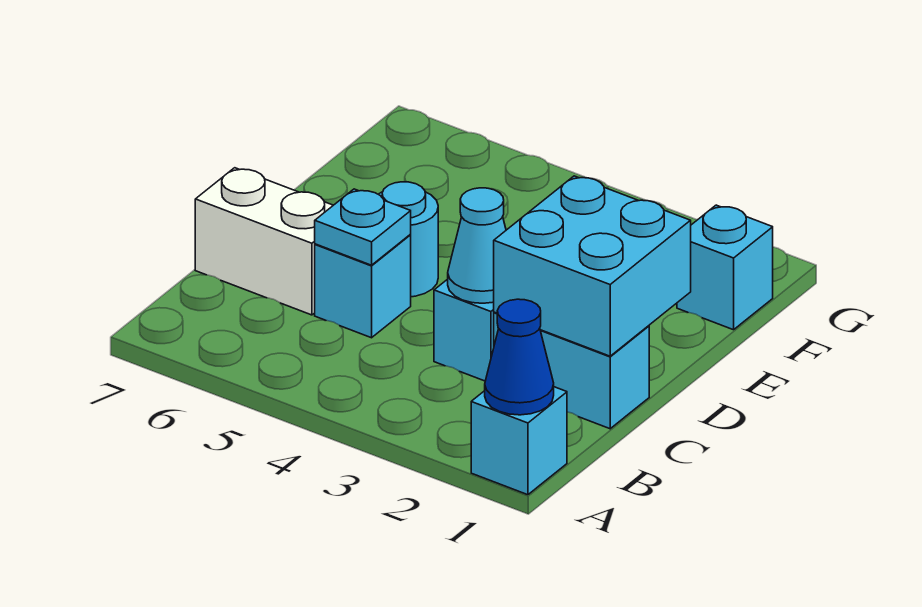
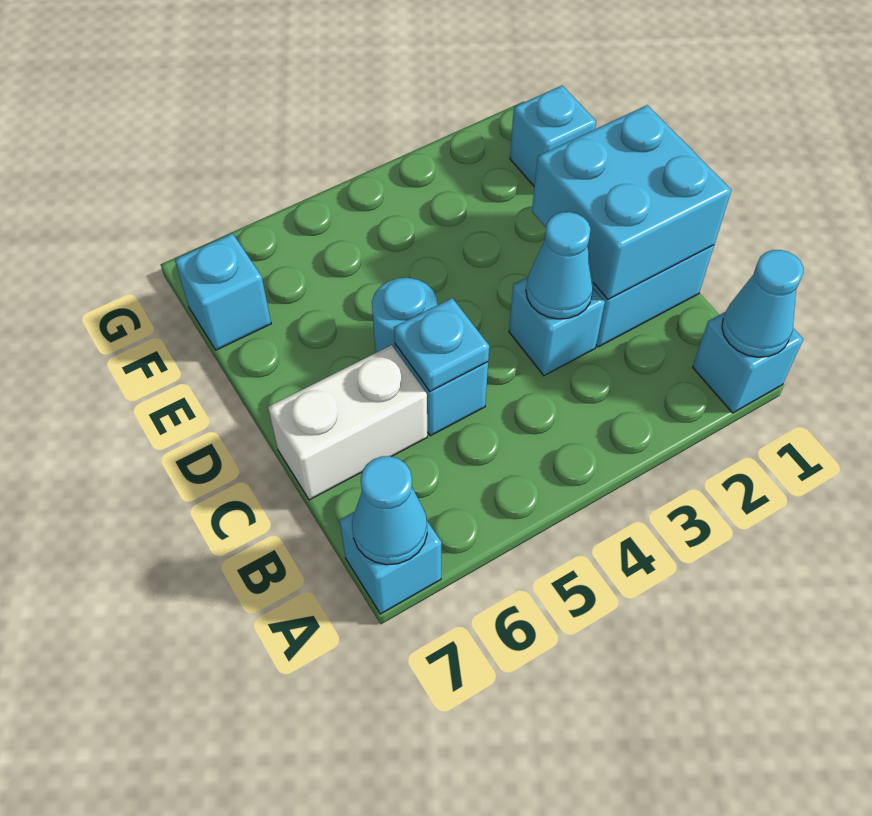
blue 1x1 cone [485,299,554,415] -> cyan 1x1 cone [722,250,803,357]
none -> cyan 1x1 brick [339,512,442,614]
none -> cyan 1x1 cone [352,456,427,565]
none -> cyan 1x1 brick [175,233,271,350]

